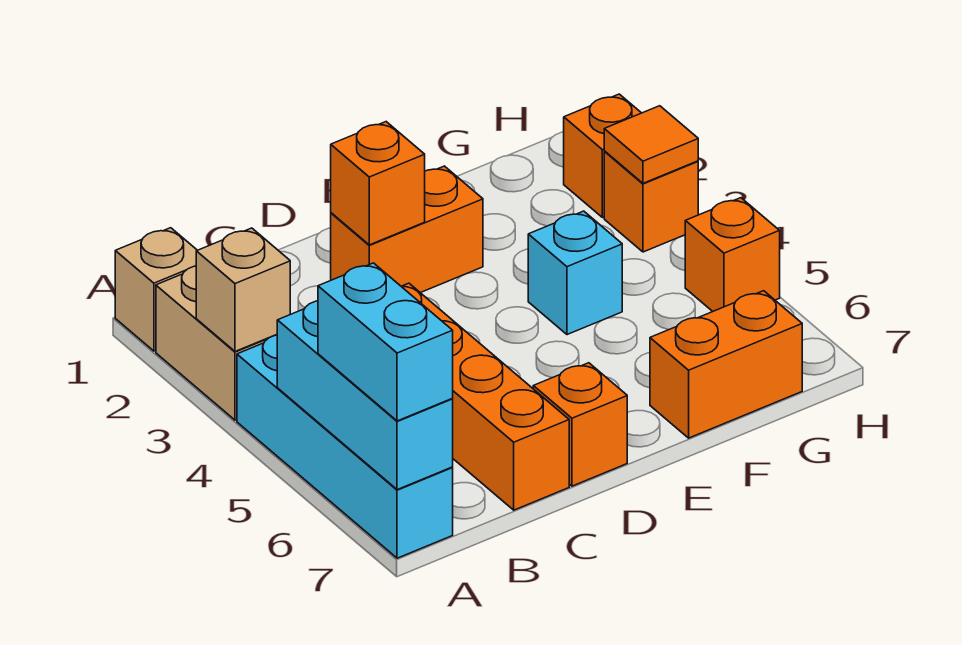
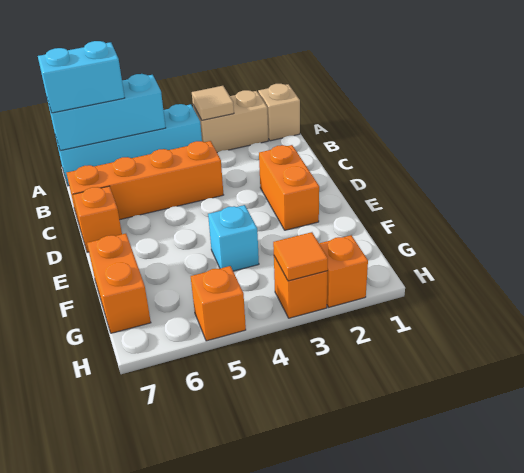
tan 1x1 brick [196,228,290,351] -> tan 1x1 tile [192,86,234,120]
orange 1x1 brick [331,122,425,245] -> none

